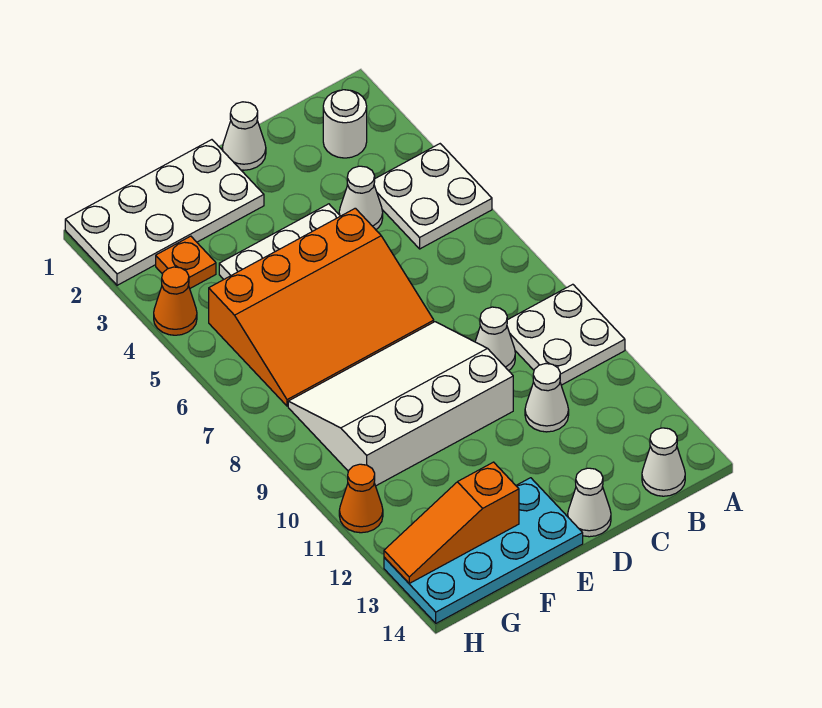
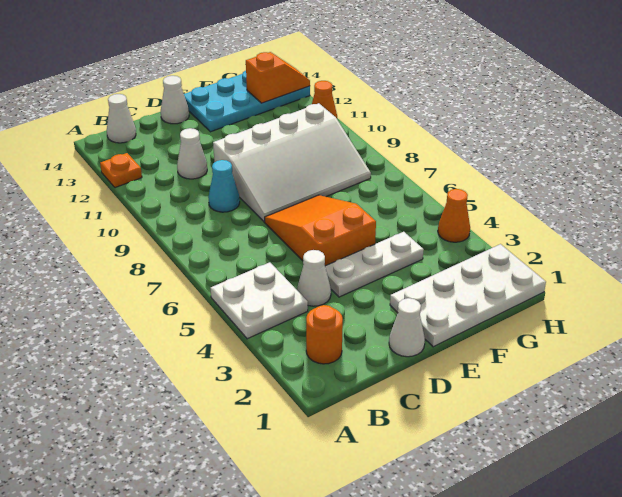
white 2x2 plate [507,284,625,385] -> none
white 1x1 round brick [323,90,367,158] -> orange 1x1 round brick [306,305,343,364]
white 1x1 cone [475,307,515,371] -> cyan 1x1 cone [208,160,240,212]
orange 3x4 slope [209,208,434,406] -> orange 2x3 slope [265,195,376,266]
orange 1x3 slope [384,462,519,583] -> orange 1x2 slope [246,52,310,103]
orange 1x1 plate [156,236,216,288] -> orange 1x1 plate moved to [100,153,142,188]

